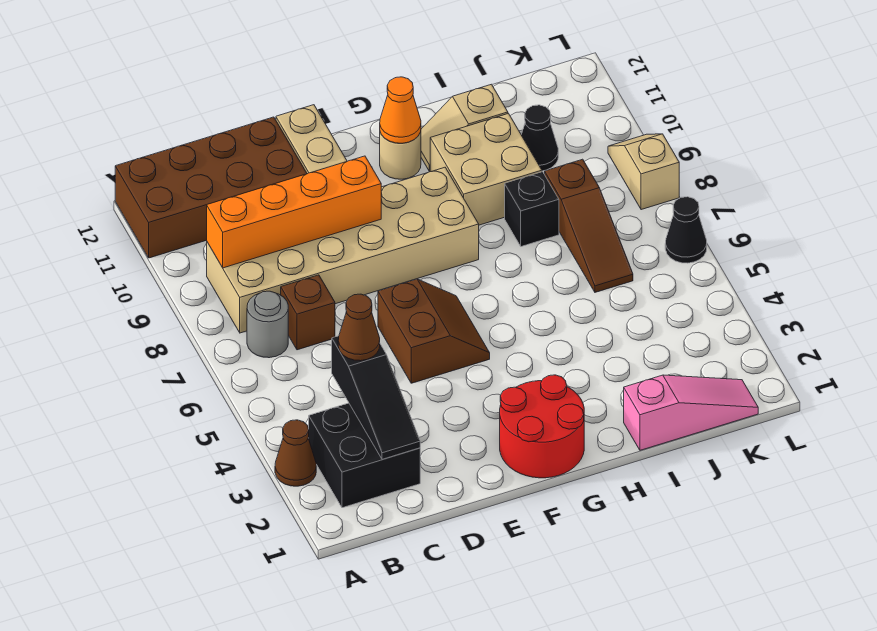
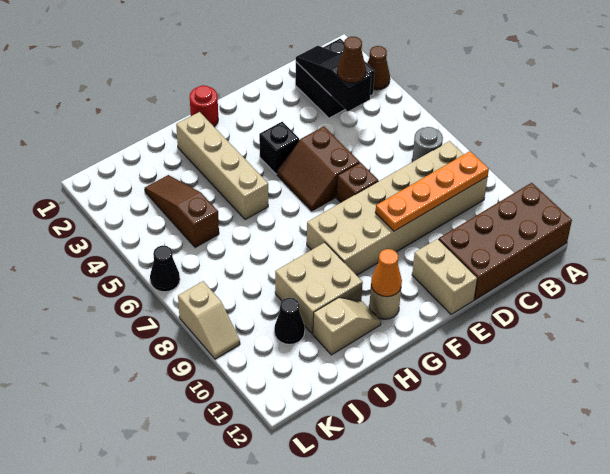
orange 1x4 brick [207,156,381,268] -> orange 1x4 plate [375,151,489,231]
brown 1x1 brick [281,275,335,350] -> brown 1x1 brick moved to [337,163,378,202]
red 2x2 round brick [500,375,584,478] -> red 1x1 round brick [190,85,218,127]
none -> tan 1x4 brick [176,112,268,220]
pink 1x3 slope [624,375,758,450] -> none
black 1x1 brick [505,172,559,247] -> black 1x1 brick moved to [259,122,299,174]
brown 1x3 slope [545,159,633,292] -> brown 1x3 slope moved to [145,175,219,248]

